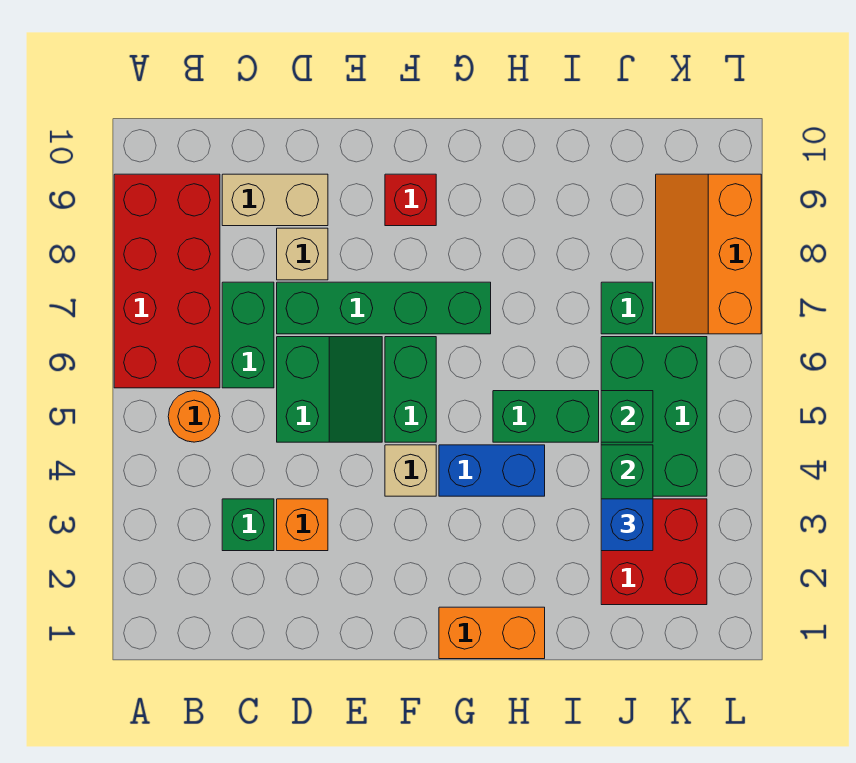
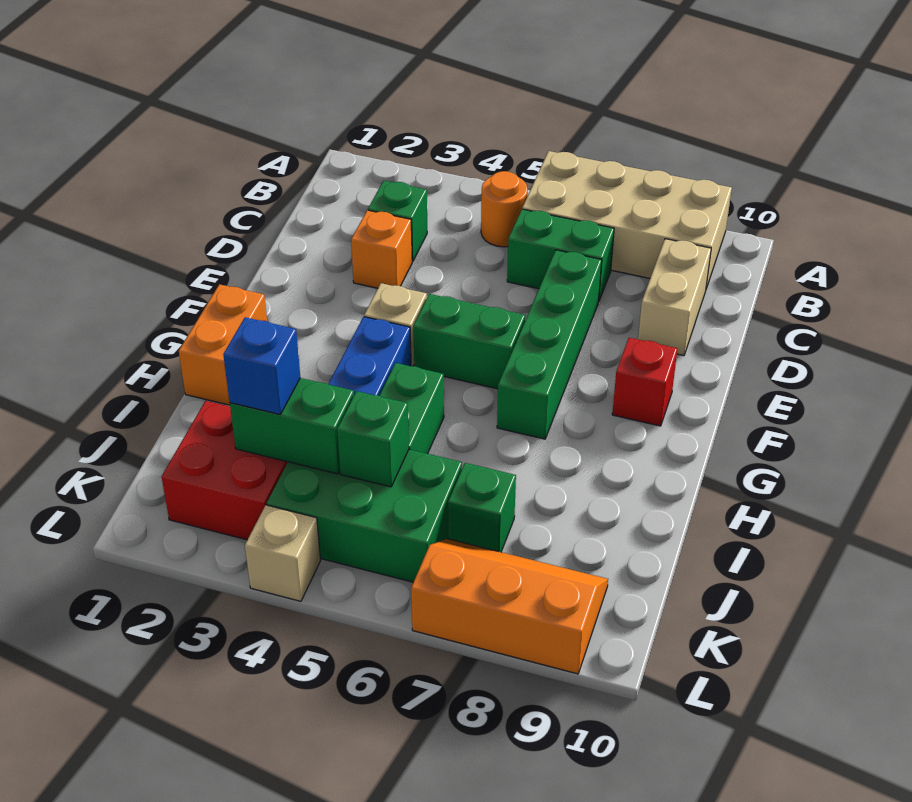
red 2x4 brick [114,174,220,388] -> tan 2x4 brick [522,151,732,288]
green 2x2 slope [277,337,382,442] -> none
tan 1x1 brick [277,228,328,280] -> tan 1x1 brick moved to [245,505,321,601]

